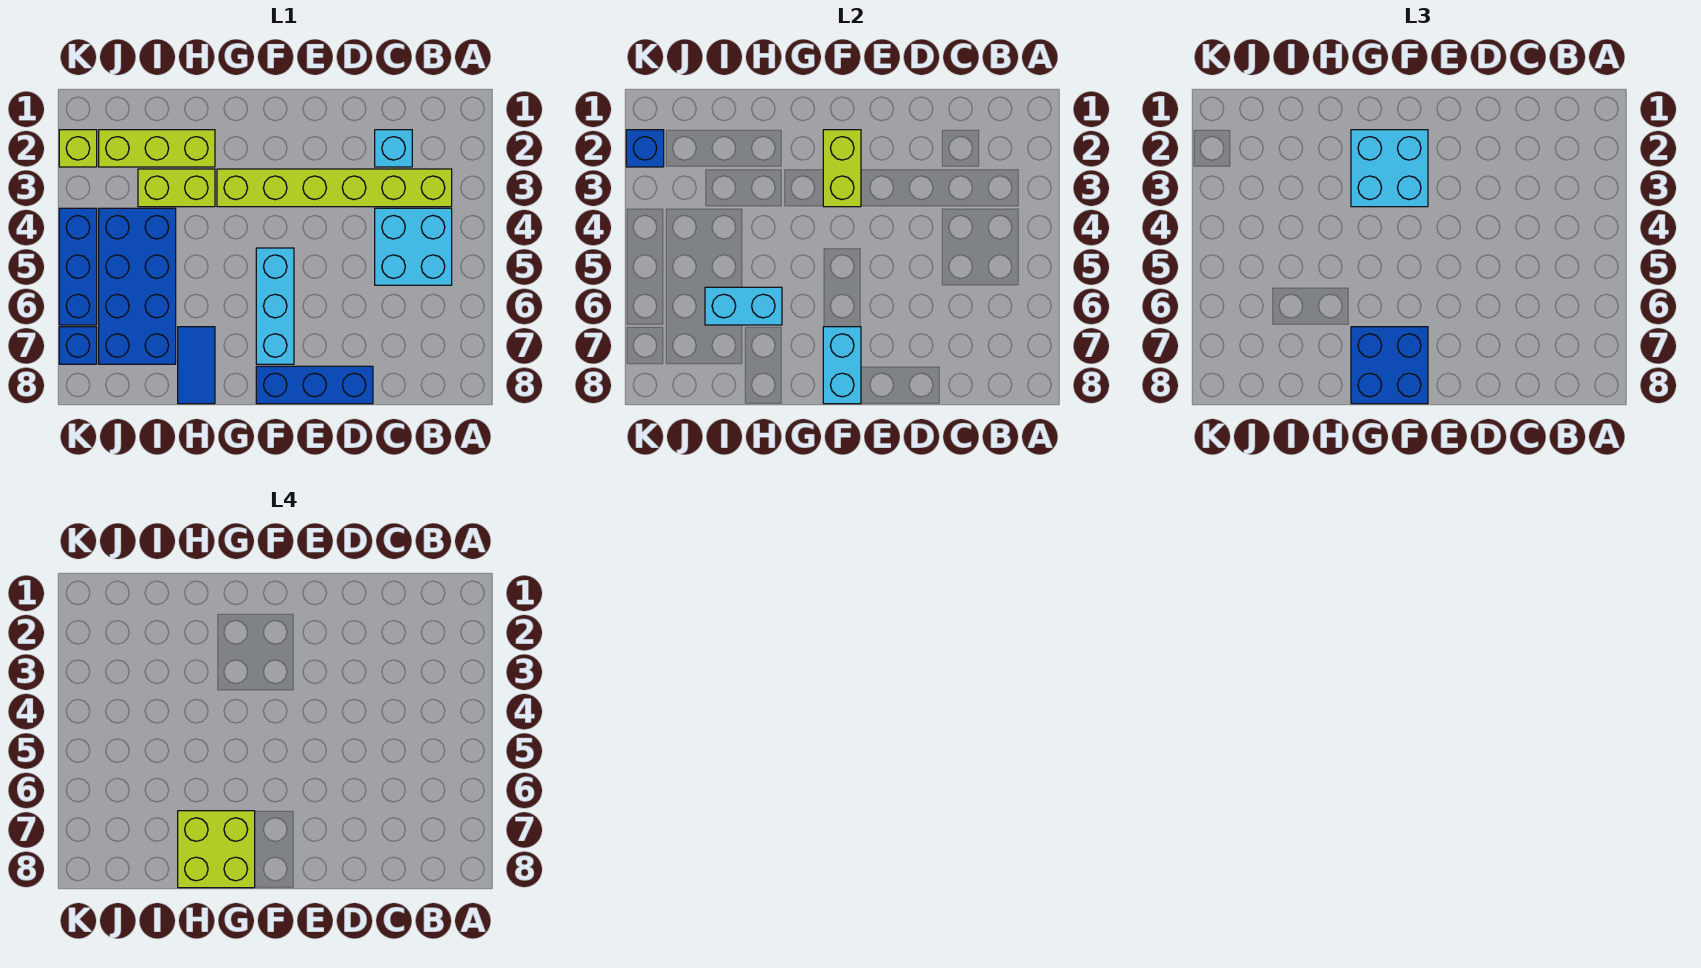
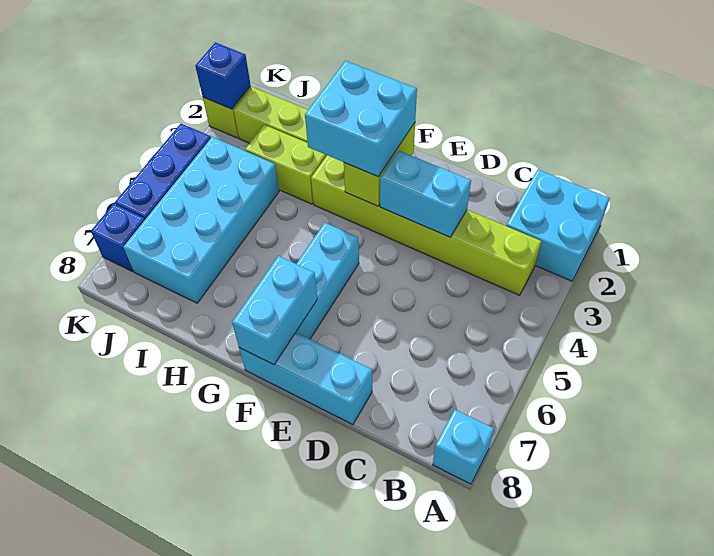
cyan 2x2 brick [375,208,452,285] -> cyan 2x2 brick moved to [506,170,610,281]
cyan 1x1 brick [375,130,412,167] -> cyan 1x1 brick moved to [433,410,494,484]
blue 1x3 brick [256,366,373,404] -> cyan 1x3 brick [239,333,372,425]
blue 2x2 brick [1351,327,1428,404] -> none
lime 2x2 brick [178,811,255,888] -> none
cyan 1x2 brick [705,287,782,325] -> cyan 1x2 brick moved to [380,151,471,237]
blue 1x2 tile [178,327,215,404] -> none
blue 2x4 brick [99,208,176,364] -> cyan 2x4 brick [123,137,279,303]

